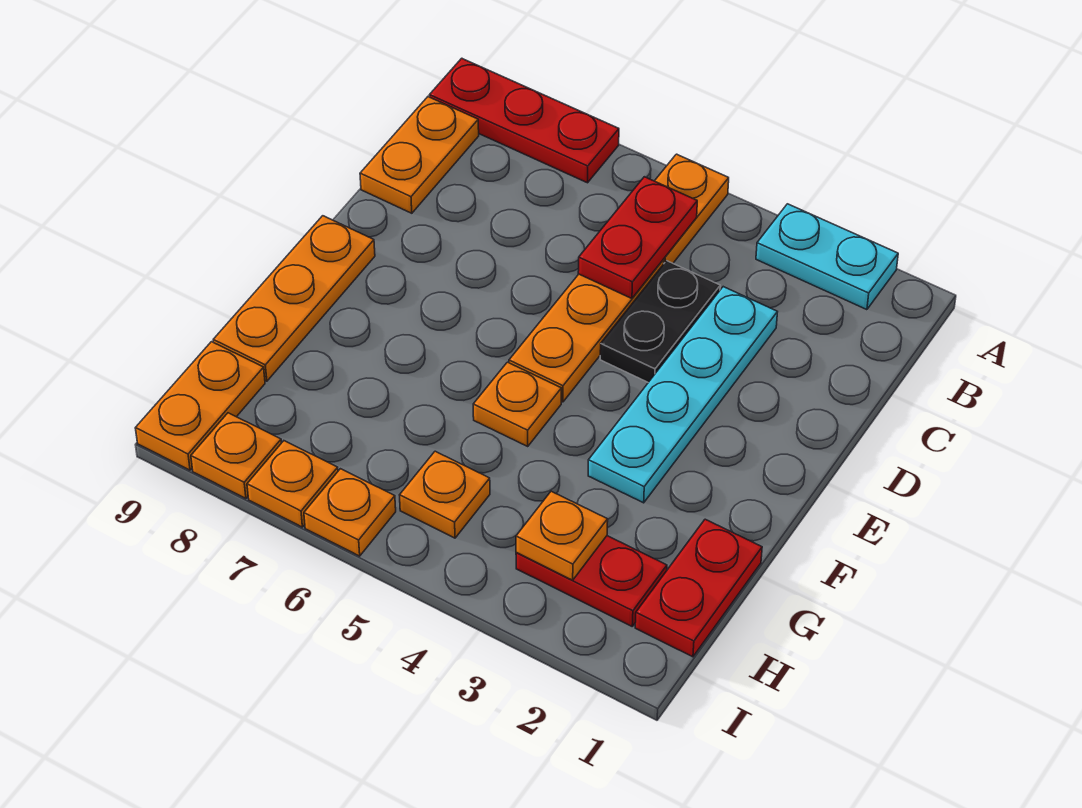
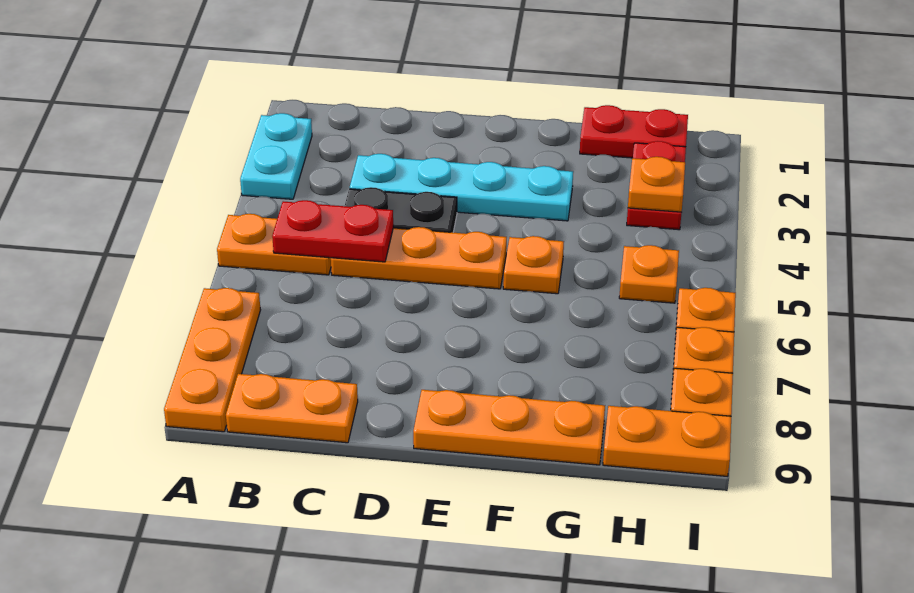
red 1x3 plate [429,58,619,183] -> orange 1x3 plate [164,288,260,432]

